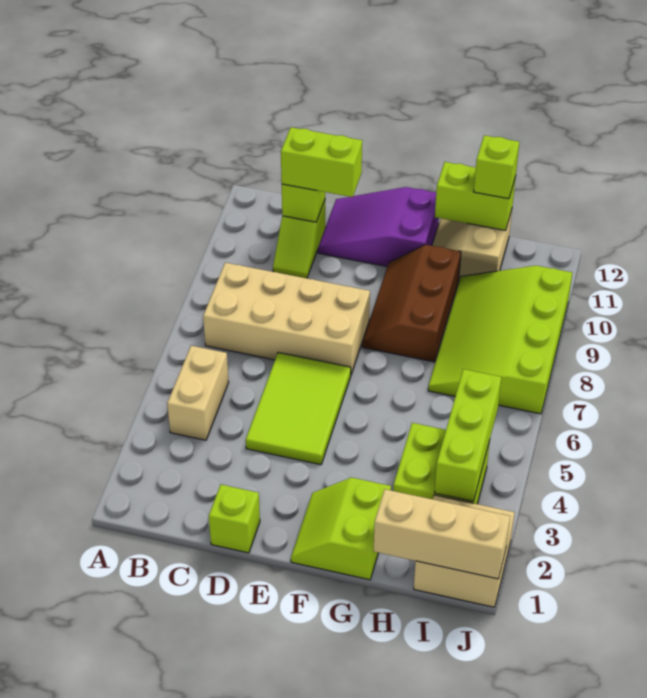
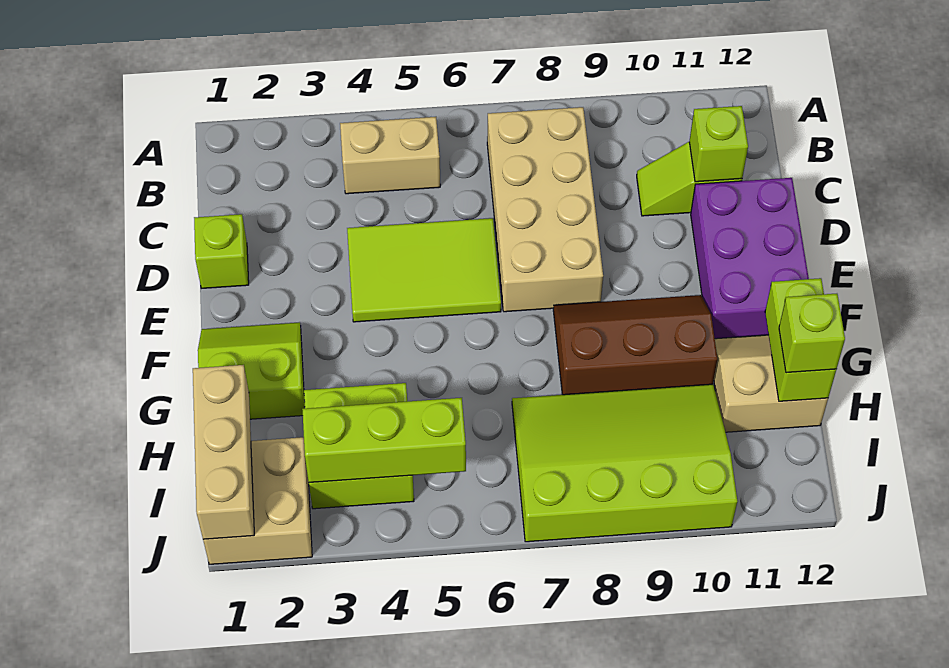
lime 1x2 brick [281,127,362,197] -> none
purple 2x3 slope [318,187,439,266] -> purple 2x3 brick [691,178,809,339]

